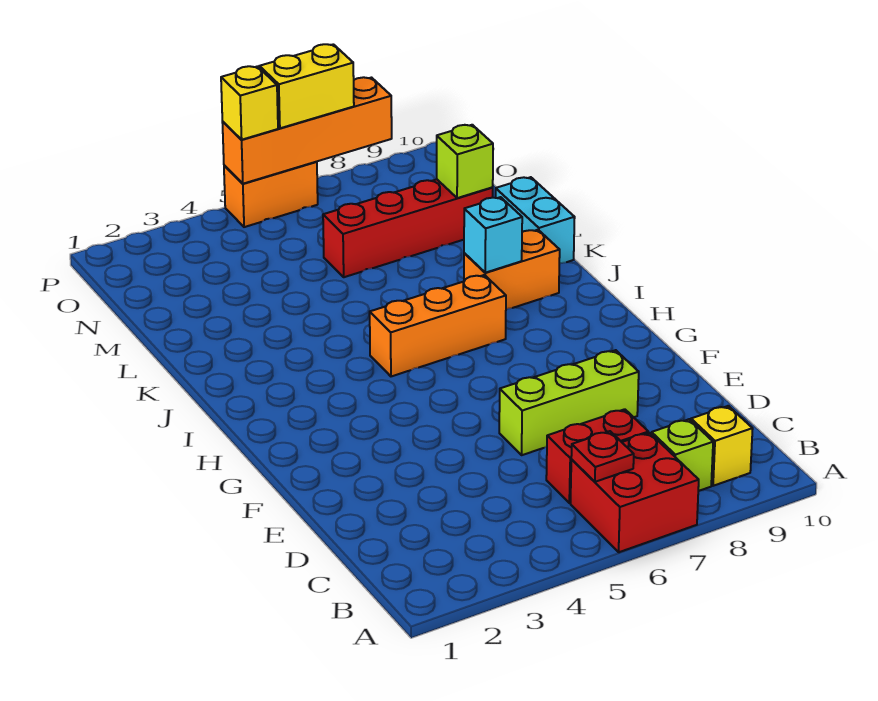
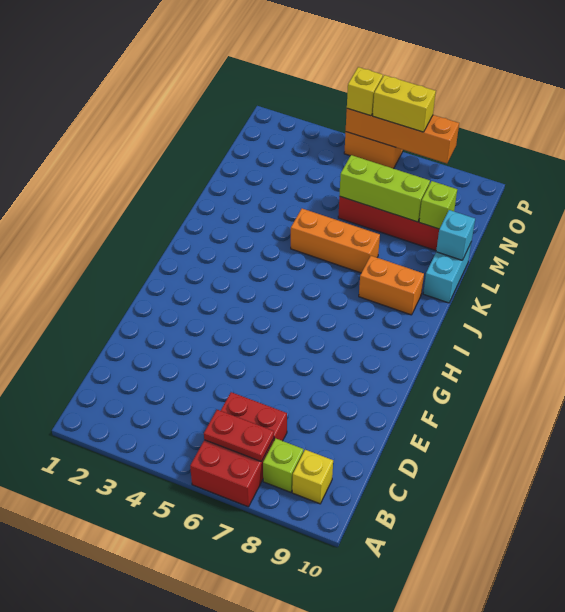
red 1x1 plate [571,431,634,482] -> red 1x2 plate [204,410,274,461]
lime 1x3 brick [499,350,639,455] -> lime 1x3 brick moved to [339,155,430,222]
orange 1x3 brick [370,275,506,376] -> orange 1x3 brick moved to [291,209,380,273]
cyan 1x1 brick [464,197,522,273] -> cyan 1x1 brick moved to [436,210,475,260]

